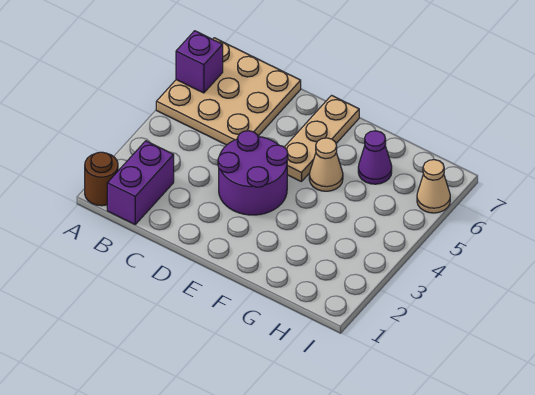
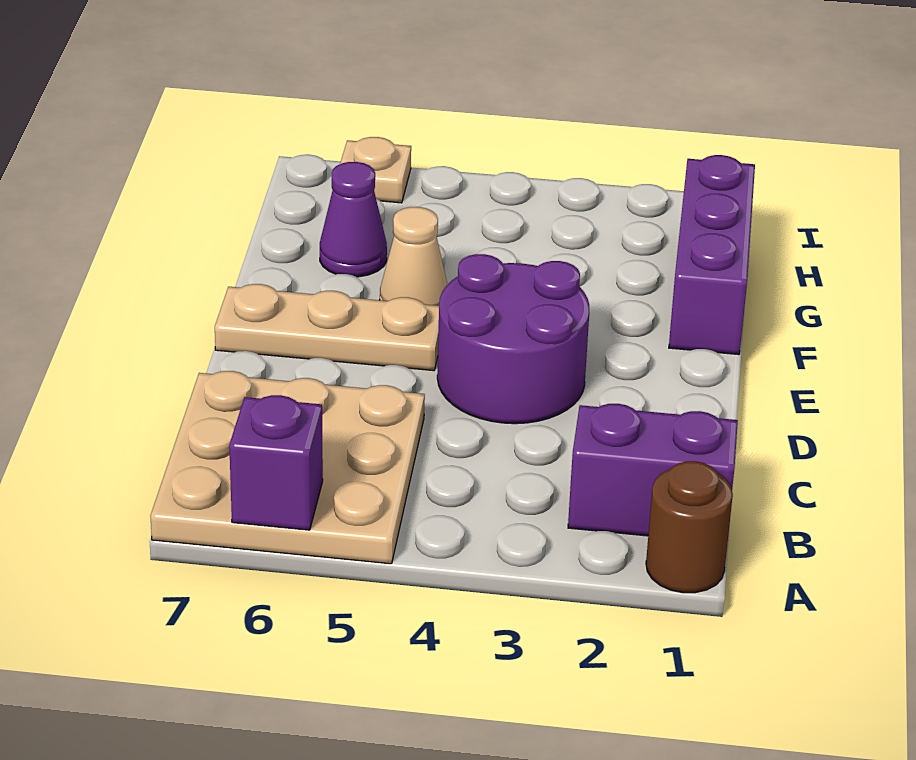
none -> purple 1x3 brick [669,155,755,355]
tan 1x1 cone [417,160,450,213] -> tan 1x1 plate [340,137,411,203]

